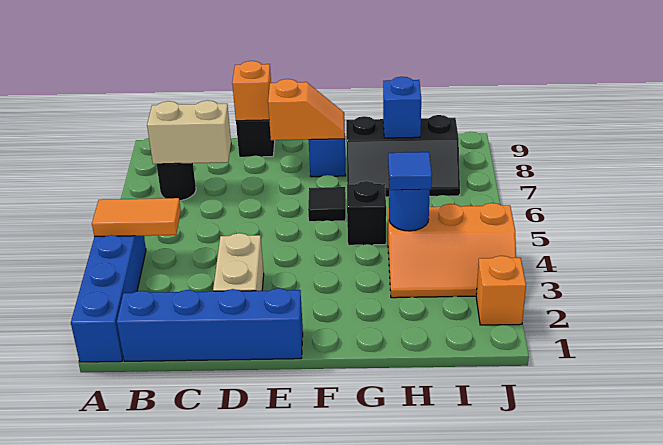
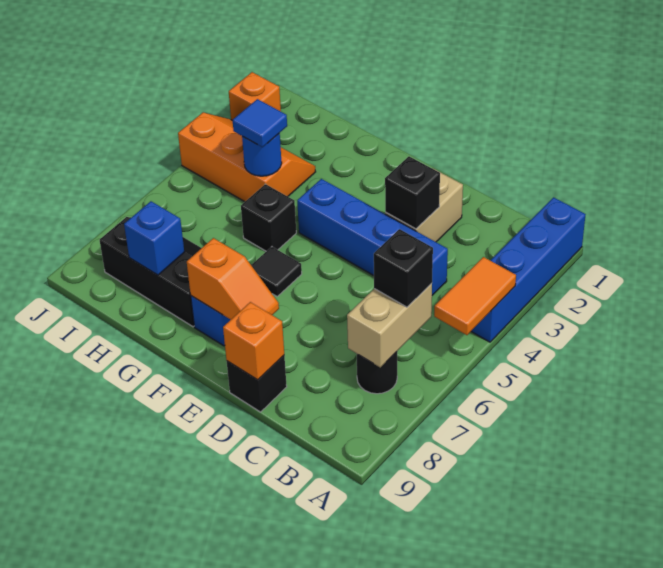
orange 1x2 tile [92,198,181,237] -> orange 1x2 tile turned to [434,257,516,335]
blue 1x4 brick [117,288,303,361] -> blue 1x4 brick moved to [297,179,448,295]
none -> black 1x1 brick [374,229,433,307]
tan 1x2 brick [147,100,231,164] -> tan 1x2 brick turned to [347,283,432,367]
none -> black 1x1 brick [385,156,440,229]
orange 1x2 slope [268,79,345,140] -> orange 1x2 slope turned to [187,238,279,320]

